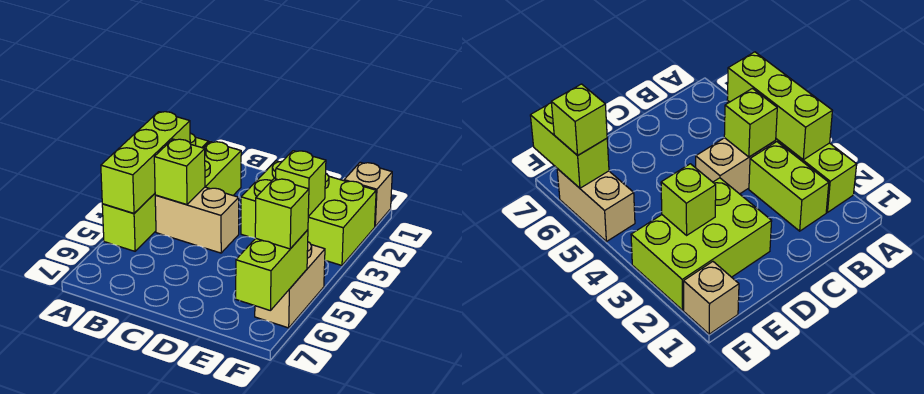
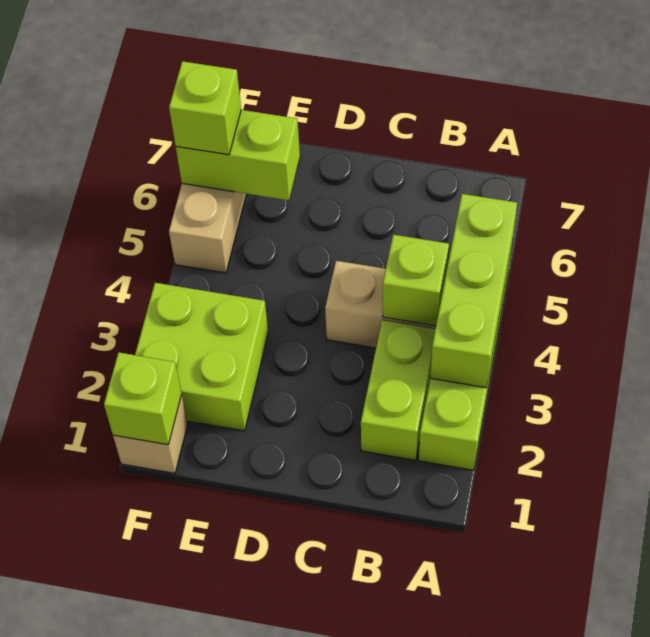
lime 2x3 brick [241,161,376,265] -> lime 2x2 brick [135,283,268,431]
lime 1x1 brick [276,151,326,217] -> lime 1x1 brick moved to [104,353,182,445]
lime 1x2 brick [236,230,308,311] -> lime 1x2 brick turned to [176,110,300,200]

